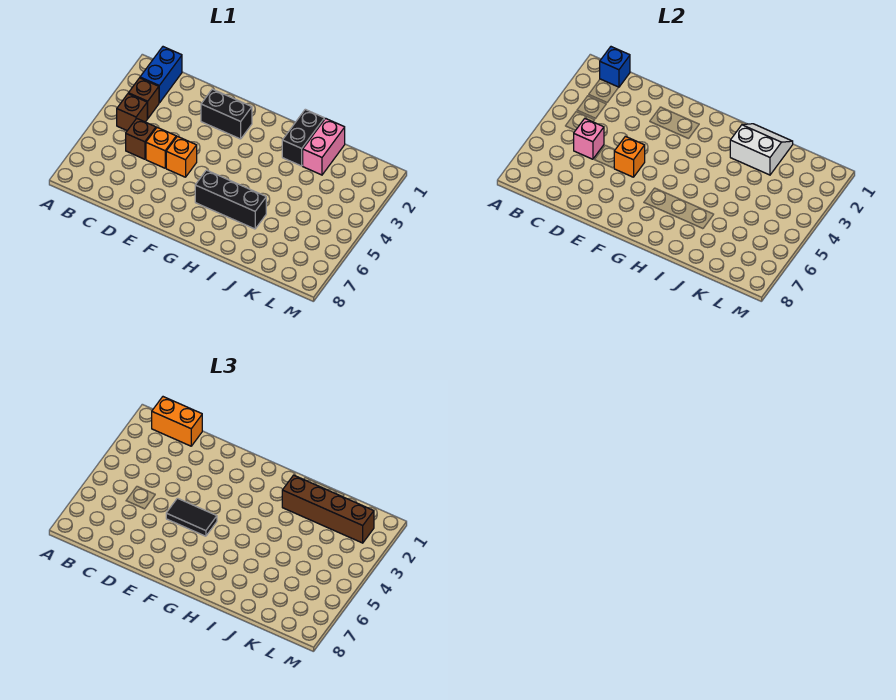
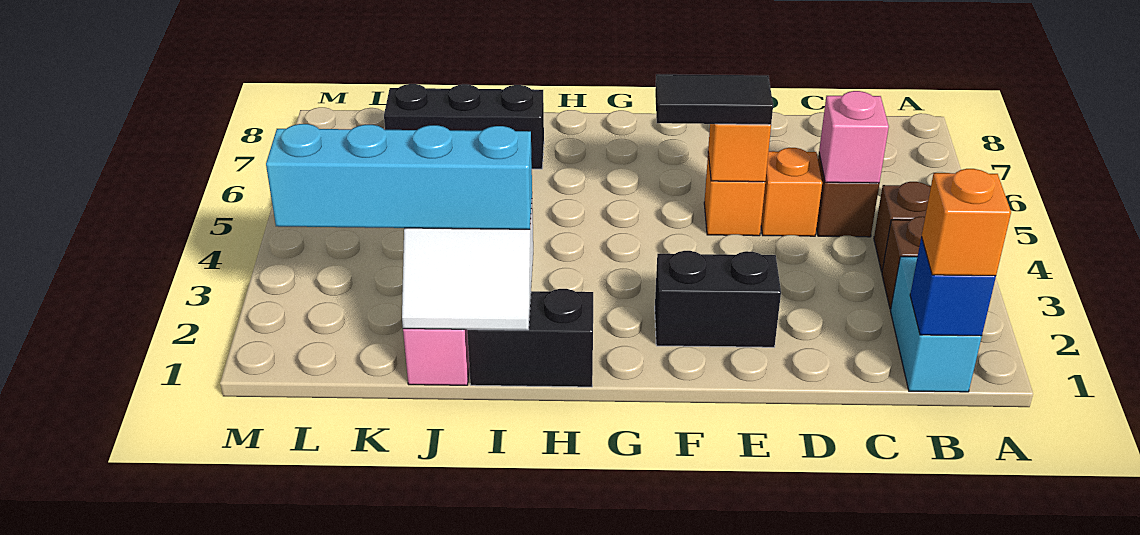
blue 1x2 brick [140,47,182,103] -> cyan 1x2 brick [891,257,982,392]
orange 1x2 brick [152,397,202,446] -> orange 1x1 brick [922,169,1011,276]
black 1x3 brick [195,170,266,229] -> black 1x3 brick moved to [384,84,544,169]
black 1x2 brick [282,109,324,166] -> black 1x2 brick turned to [467,289,593,387]
brown 1x4 brick [282,475,374,543] -> cyan 1x4 brick [266,124,532,229]

